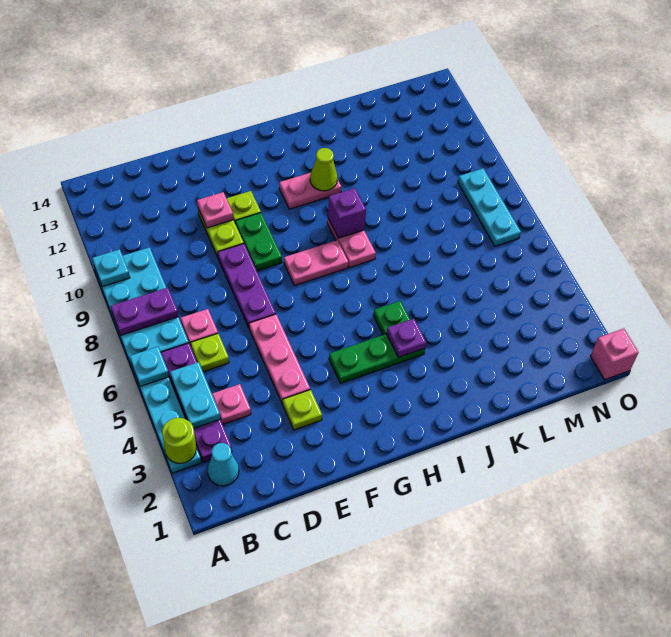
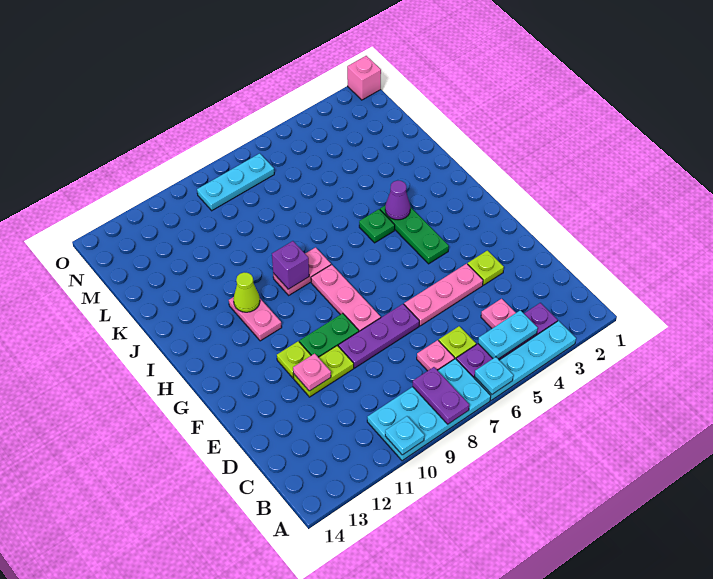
lime 1x1 round brick [162,418,196,463] -> none
cyan 1x1 cone [207,443,239,486] -> none
pink 1x2 plate [284,240,348,286] -> pink 1x3 plate [311,265,381,331]
purple 1x1 plate [386,319,426,357] -> purple 1x1 cone [385,181,410,220]

